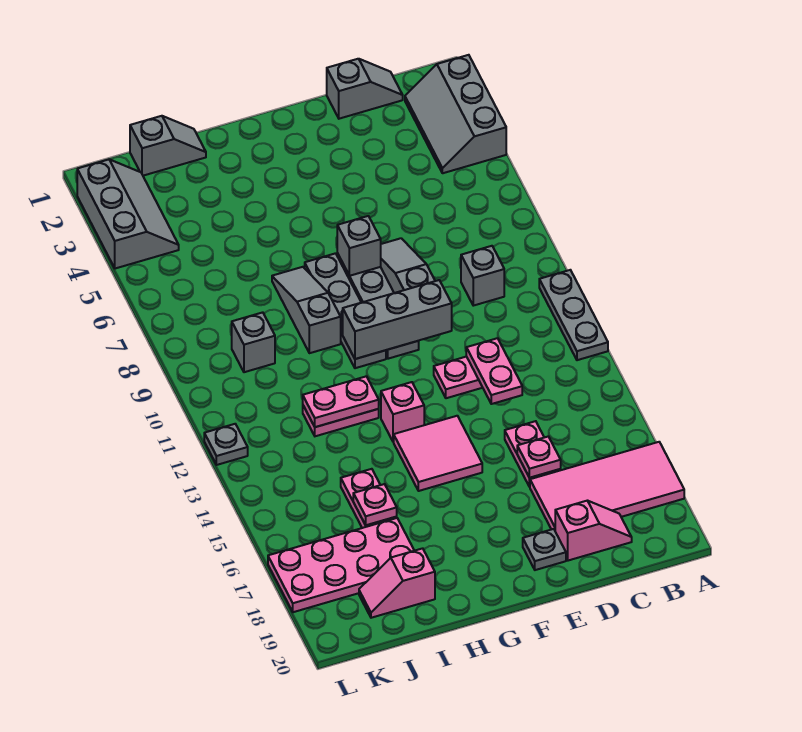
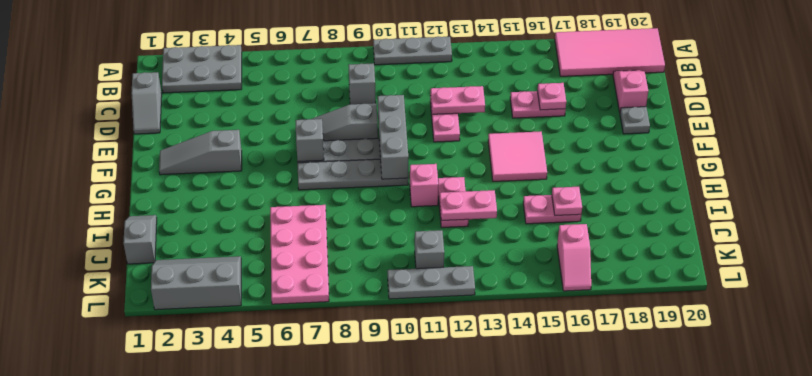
grey 2x3 slope [405,55,506,173] -> grey 2x3 plate [162,45,242,93]
pink 2x4 tile [530,442,684,530] -> pink 2x4 tile turned to [555,28,665,76]
grey 1x2 slope [327,59,403,119] -> grey 1x2 slope turned to [132,72,162,134]
pink 1x1 brick [381,382,424,442] -> pink 1x1 brick moved to [410,164,438,207]
grey 1x3 slope [272,267,341,353] -> grey 1x3 slope moved to [159,130,242,175]
pink 1x2 plate [303,376,379,427] -> pink 1x2 plate turned to [440,190,497,221]
pink 2x4 plate [268,518,414,612] -> pink 2x4 plate moved to [270,205,329,304]
pink 1x2 slope [359,548,435,618] -> pink 1x2 slope moved to [557,224,591,291]
grey 1x1 brick [232,312,275,372] -> grey 1x1 brick moved to [415,230,444,269]
grey 1x1 plate [204,424,248,465] -> grey 1x3 plate [387,266,475,299]

